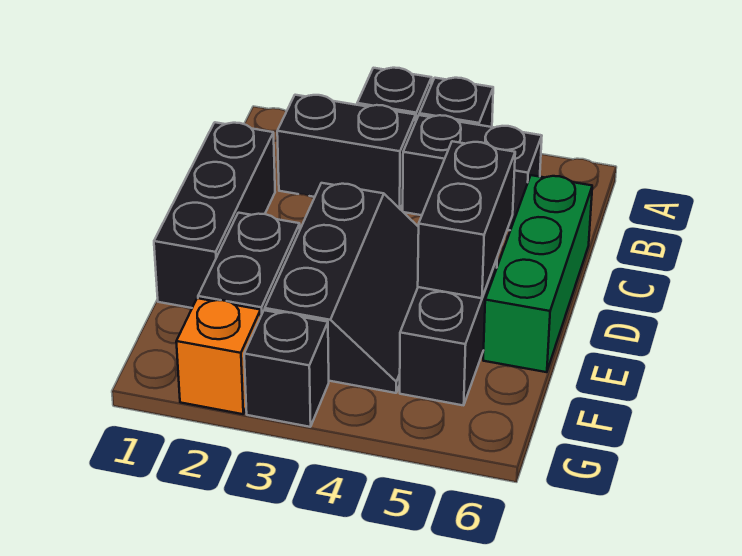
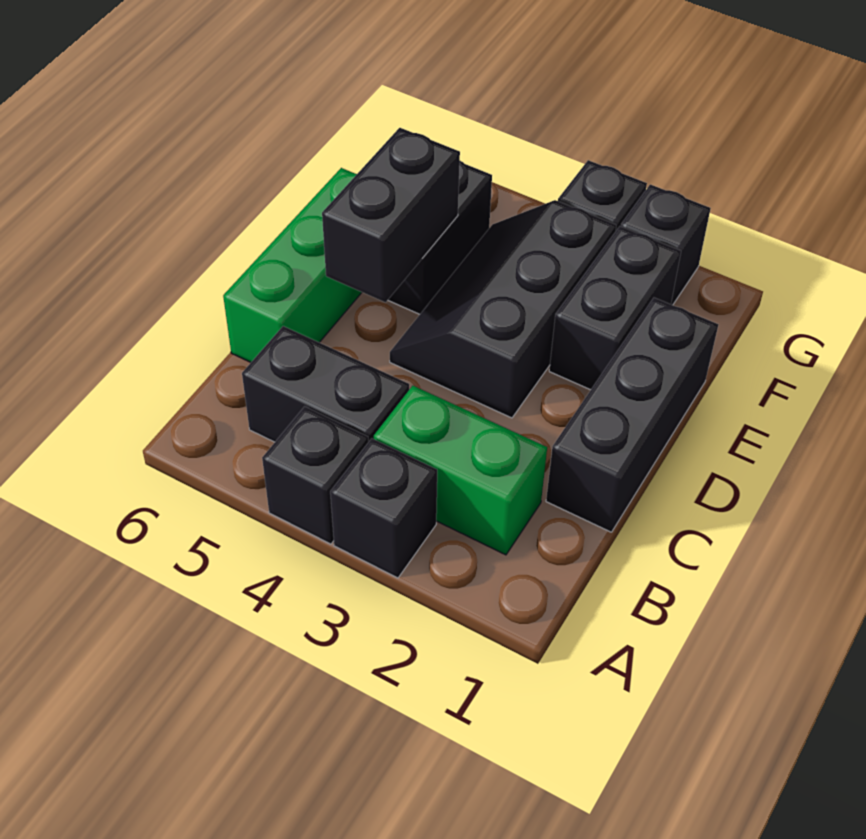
black 1x2 brick [277,95,416,209] -> green 1x2 brick [374,386,547,555]
orange 1x1 brick [176,298,261,414] -> black 1x1 brick [621,184,711,305]

